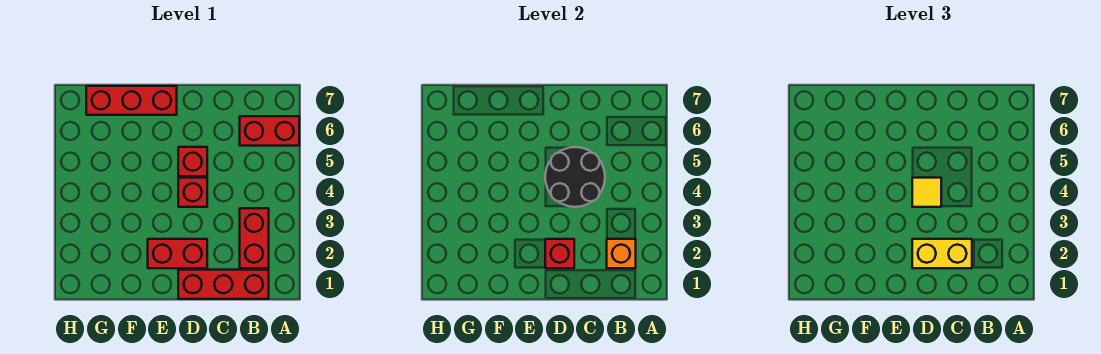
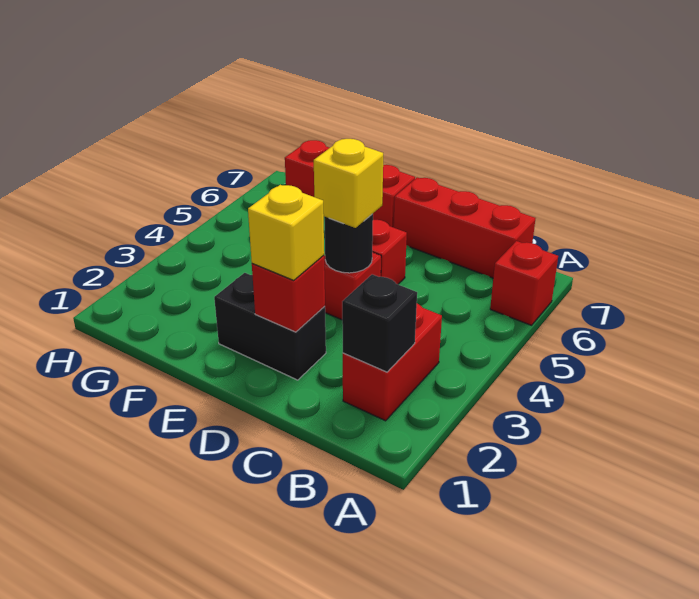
red 1x2 brick [240,116,299,146] -> red 1x1 brick [490,241,558,325]
red 1x3 brick [178,270,269,299] -> red 1x3 brick moved to [394,178,536,278]
orange 1x1 brick [607,239,636,268] -> black 1x1 brick [342,274,417,372]
yellow 1x2 brick [912,239,972,268] -> yellow 1x1 brick [248,185,324,280]
black 2x2 round brick [545,147,605,207] -> black 1x1 round brick [325,214,373,273]
red 1x2 brick [148,239,207,268] -> black 1x2 brick [214,273,326,380]
yellow 1x1 tile [912,178,941,207] -> yellow 1x1 brick [314,139,383,228]

